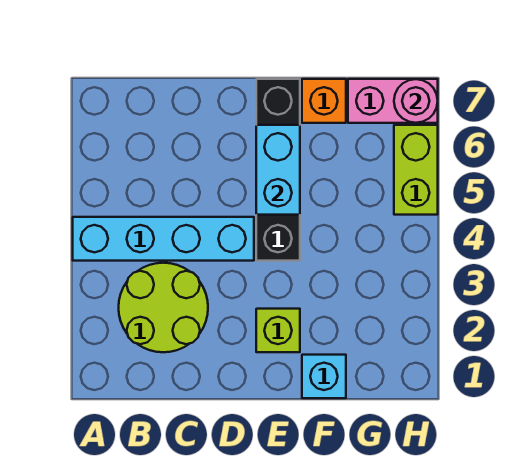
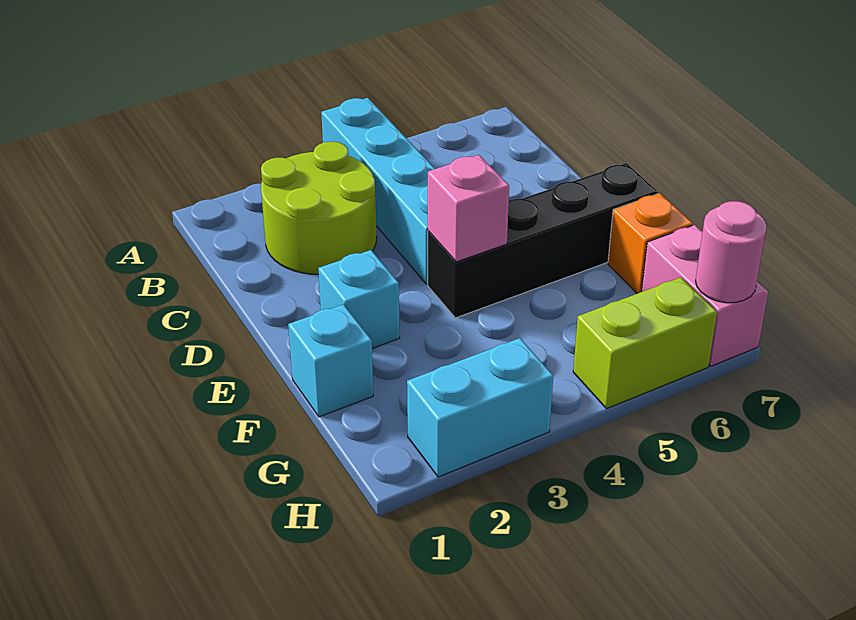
lime 1x1 brick [256,309,300,352] -> cyan 1x1 brick [318,250,400,348]
none -> pink 1x1 brick [428,155,509,262]
cyan 1x2 brick [256,125,300,215] -> cyan 1x2 brick moved to [407,338,553,477]

